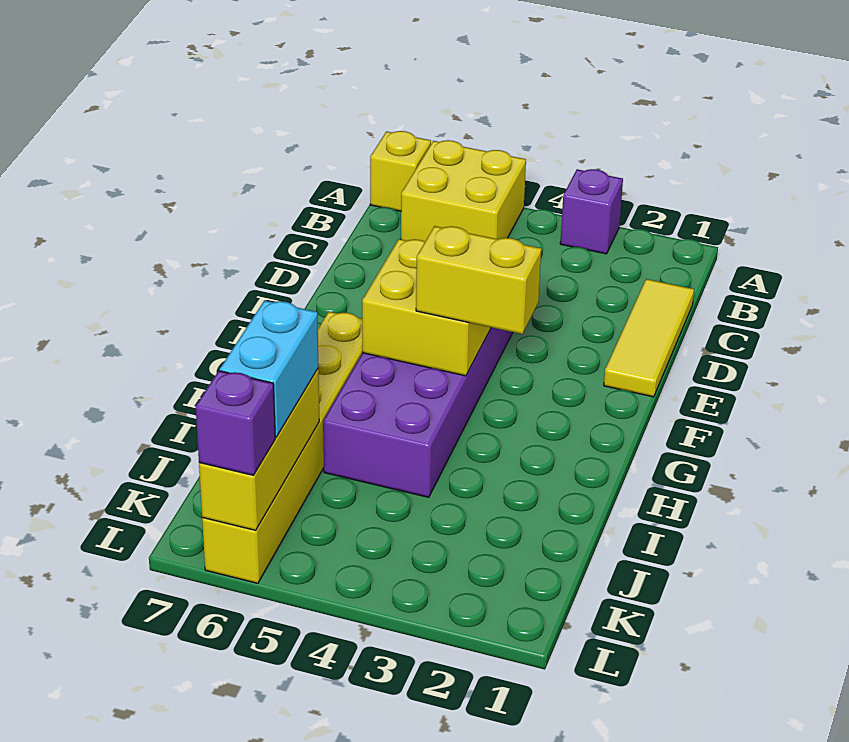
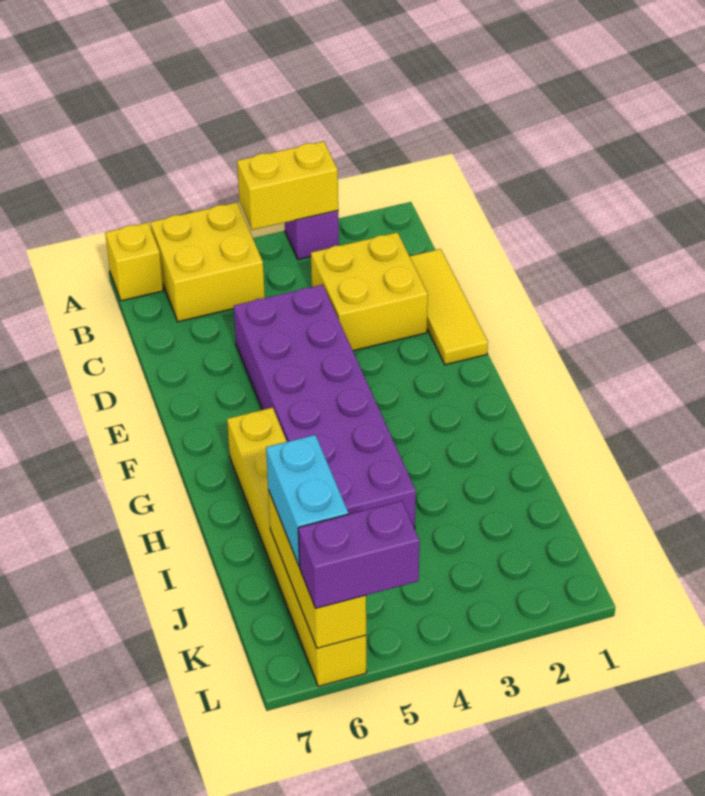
yellow 2x2 brick [362,239,491,376] -> yellow 2x2 brick moved to [311,232,428,351]
yellow 1x2 brick [416,226,541,334] -> yellow 1x2 brick moved to [237,141,338,230]
purple 1x1 brick [196,371,275,475] -> purple 1x2 brick [298,501,420,608]

